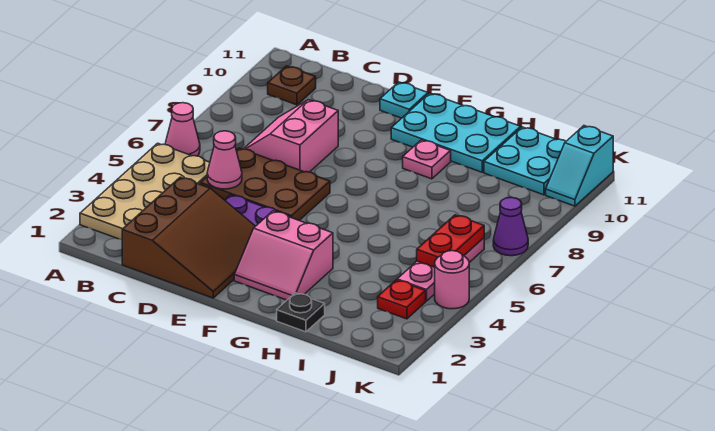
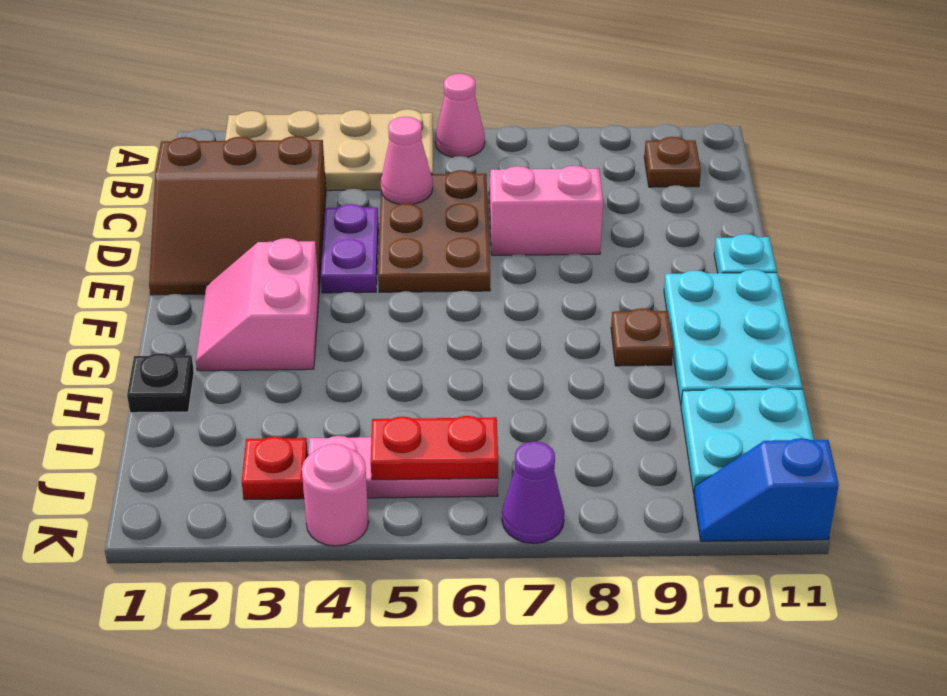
pink 1x1 plate [403,140,451,179] -> brown 1x1 plate [611,308,673,366]
cyan 1x2 slope [546,126,613,206] -> blue 1x2 slope [694,438,839,541]

